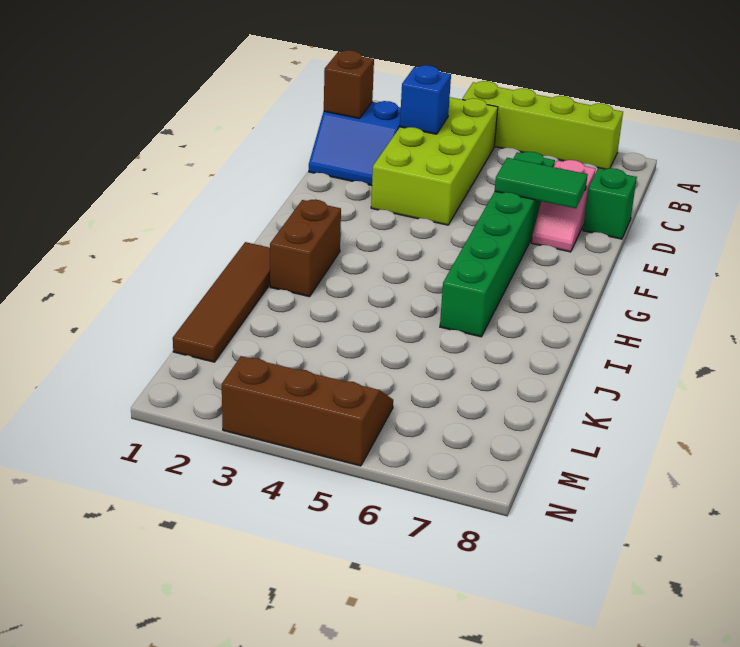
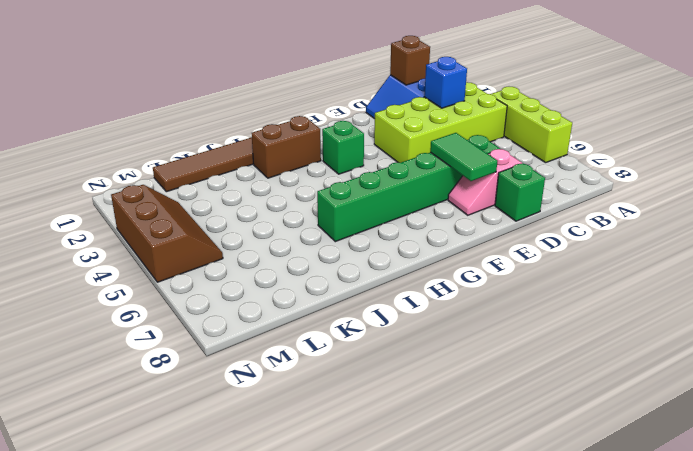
lime 1x4 brick [462,81,623,169] -> lime 1x3 brick [491,87,572,163]
none -> green 1x1 brick [322,121,364,174]

